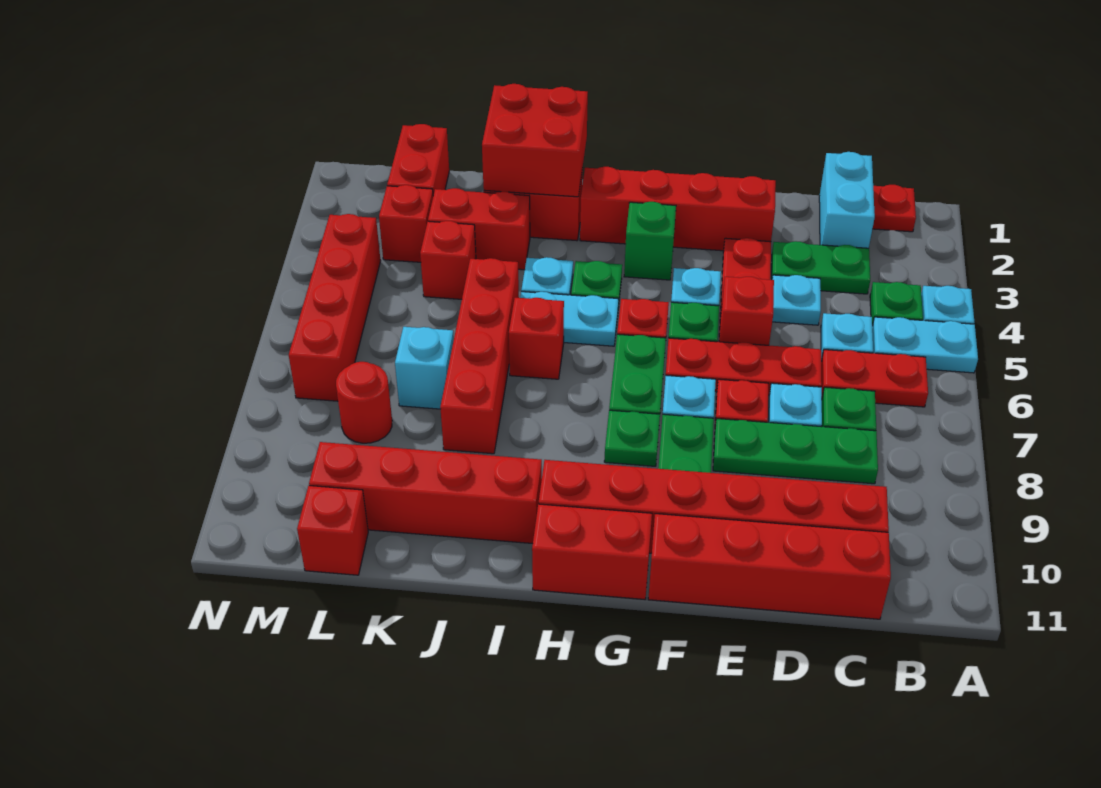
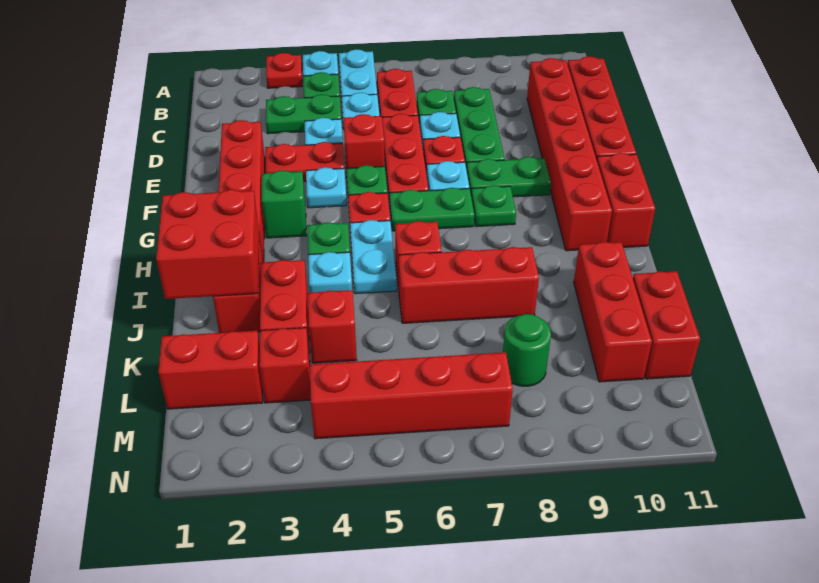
red 1x1 plate [873,185,916,232] -> red 1x1 plate moved to [266,53,302,88]
cyan 1x2 brick [819,152,875,248] -> none
green 1x2 plate [771,241,870,294] -> green 1x2 plate turned to [266,94,341,134]
red 1x4 brick [309,442,542,544] -> red 1x3 brick [574,242,652,382]
red 1x4 brick [440,258,519,454] -> red 1x3 brick [398,247,539,323]
cyan 1x1 brick [395,327,454,409] -> none
red 1x1 round brick [336,362,392,443] -> green 1x1 round brick [503,314,551,386]
red 1x1 brick [297,486,368,575] -> red 1x2 brick [633,271,700,379]

